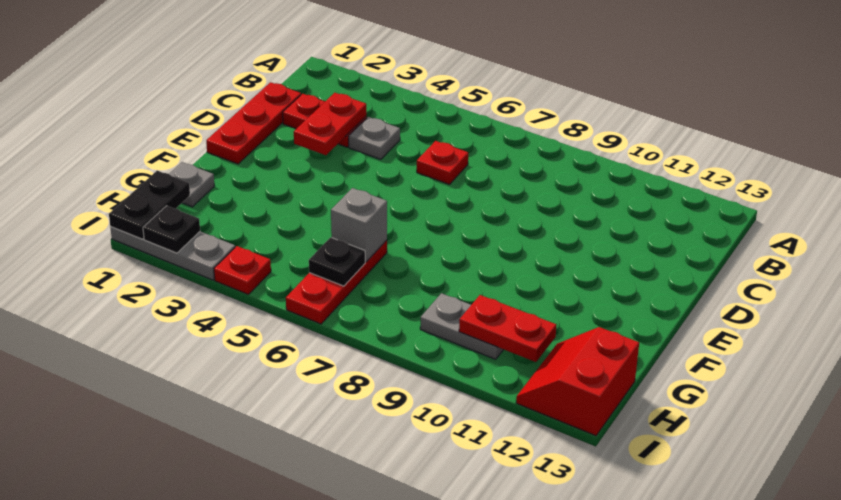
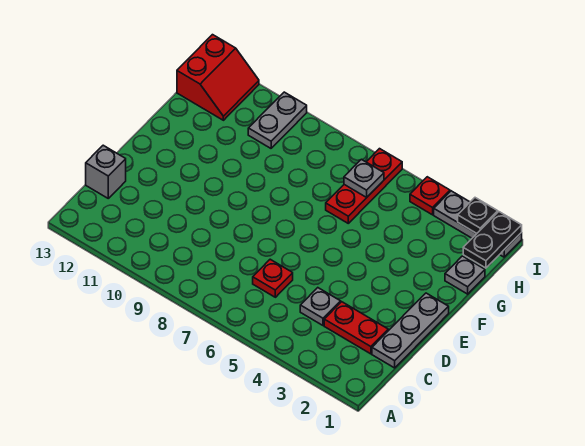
red 1x3 plate [206,82,301,164] -> grey 1x3 plate [372,293,449,368]
red 1x2 plate [294,93,366,155] -> none
grey 1x1 brick [331,188,387,262] -> grey 1x1 brick moved to [86,145,126,198]
black 1x1 plate [309,237,365,286] -> grey 1x1 plate [344,159,384,197]
grey 1x2 plate [420,293,503,359] -> grey 1x2 plate turned to [248,92,307,148]
red 1x2 plate [459,295,556,362] -> none

